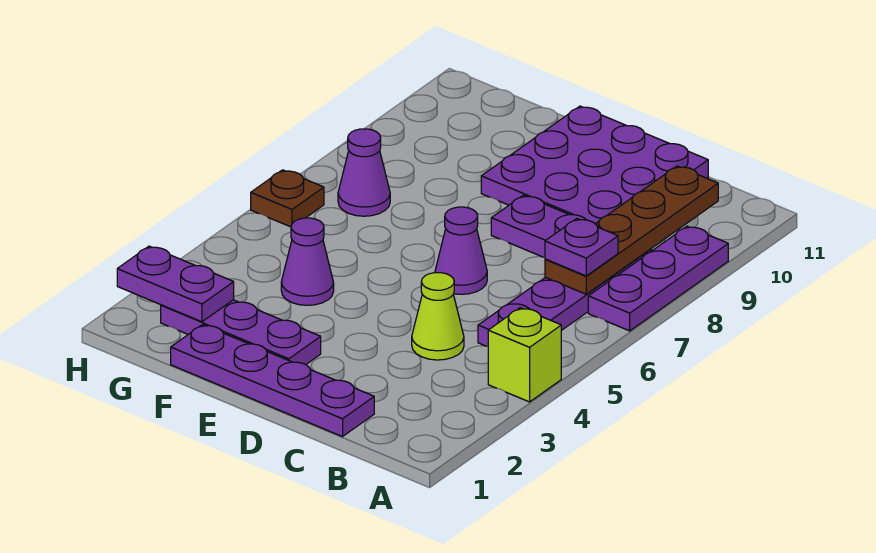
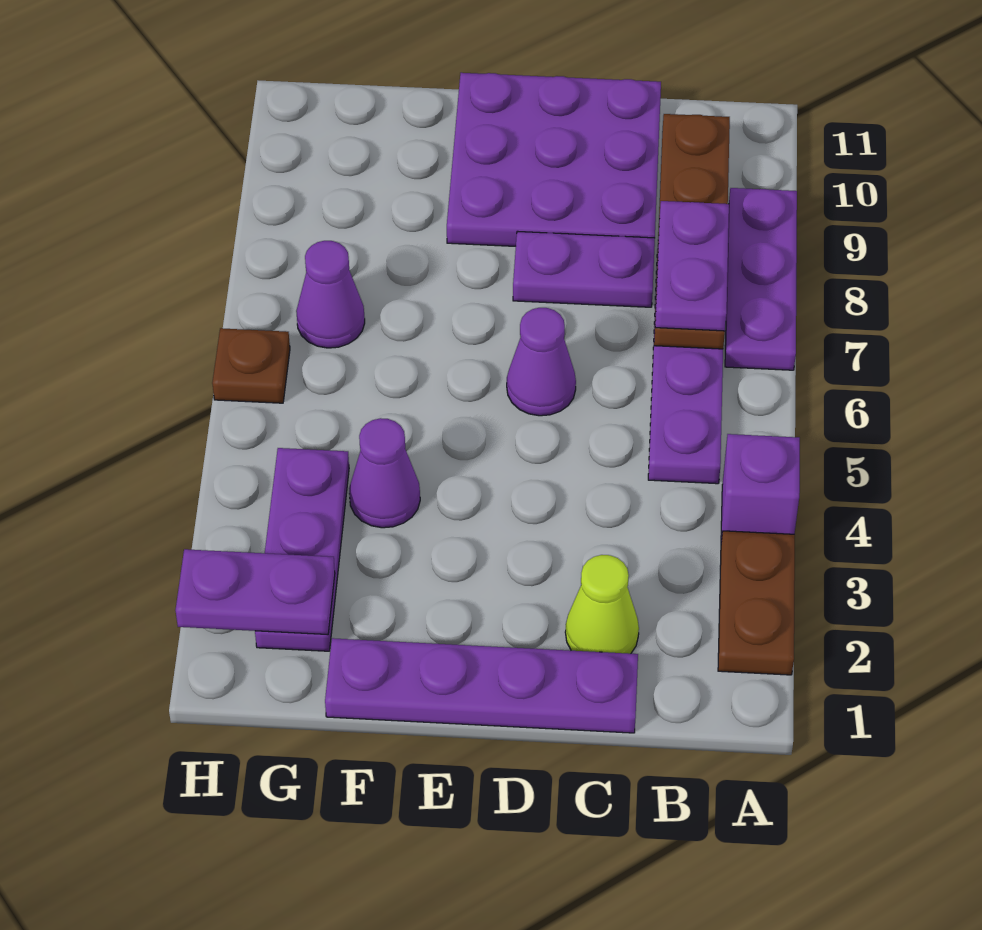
none -> brown 1x2 plate [718,531,795,675]
lime 1x1 brick [488,308,561,402] -> purple 1x1 brick [721,434,800,541]
purple 1x1 plate [545,219,618,276] -> purple 1x2 plate [655,201,729,331]
lime 1x1 cone [412,273,464,360] -> lime 1x1 cone moved to [565,555,639,654]
purple 1x3 plate [161,300,321,365] -> purple 1x3 plate turned to [255,448,349,651]

